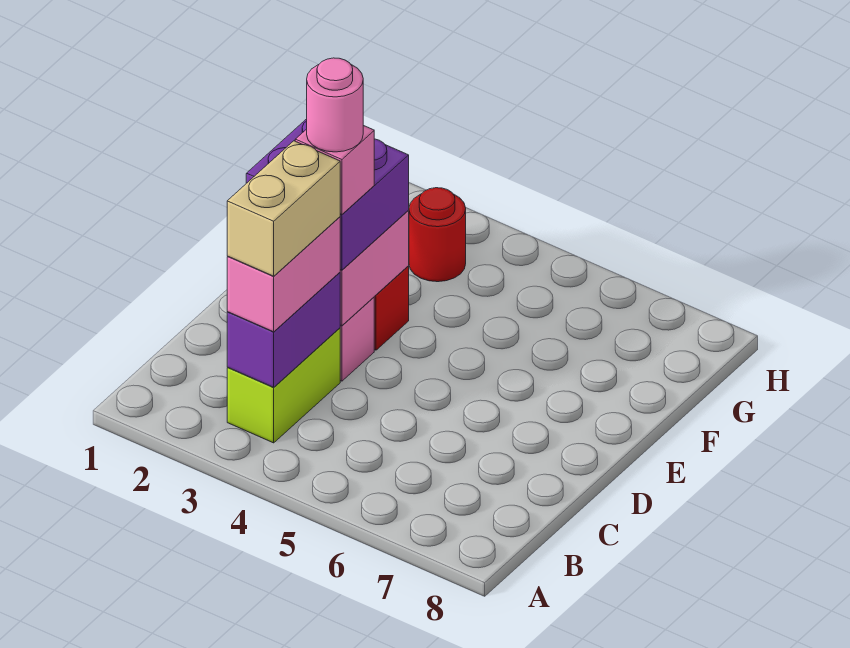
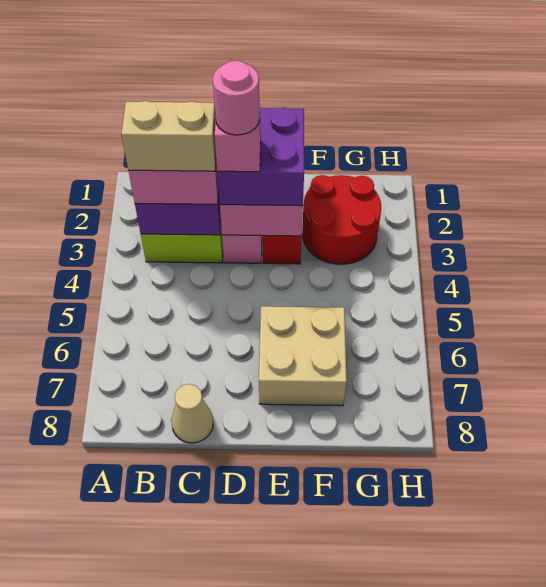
none -> tan 1x1 cone [171,384,213,443]
none -> tan 2x2 brick [259,306,347,406]
red 1x1 round brick [409,188,466,282] -> red 2x2 round brick [302,175,381,264]

